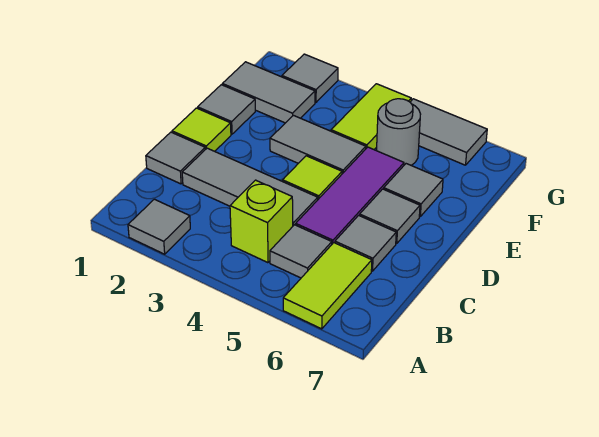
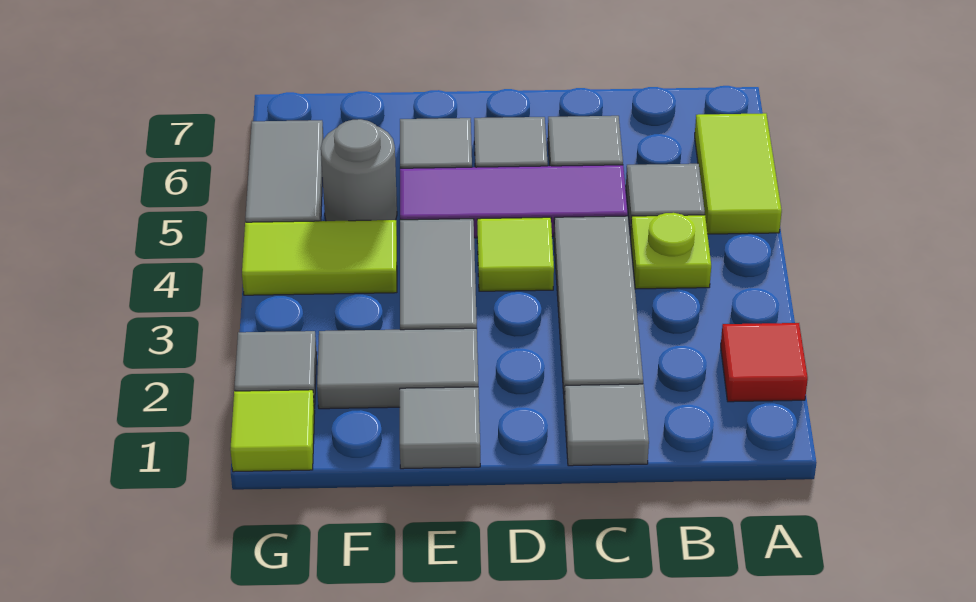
grey 1x1 tile [128,199,190,254] -> red 1x1 tile [721,323,808,402]
lime 1x2 tile [283,243,372,329] -> lime 1x2 tile turned to [695,113,782,234]
lime 1x1 brick [230,180,293,263] -> lime 1x1 plate [631,213,711,289]
lime 1x1 tile [172,108,231,151] -> lime 1x1 tile moved to [230,390,315,472]
grey 1x2 tile [222,62,315,123] -> grey 1x2 tile turned to [317,328,478,409]

